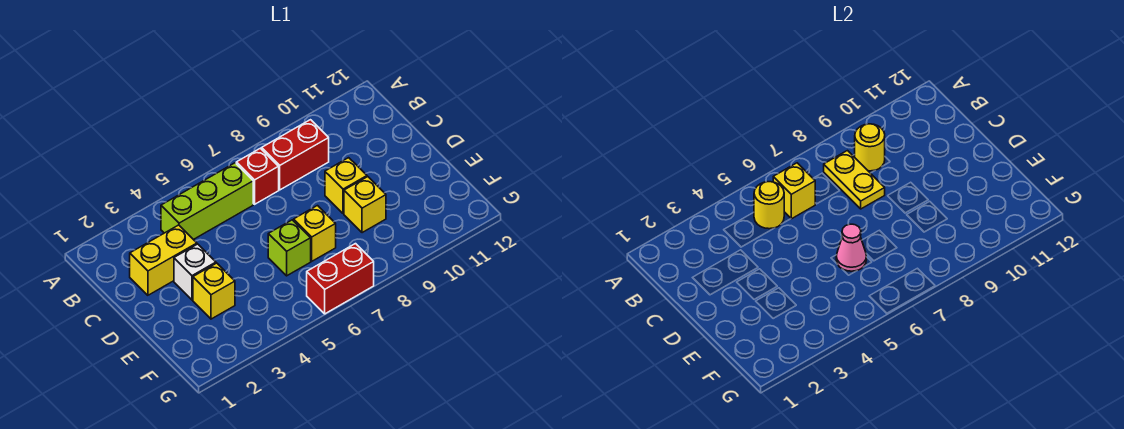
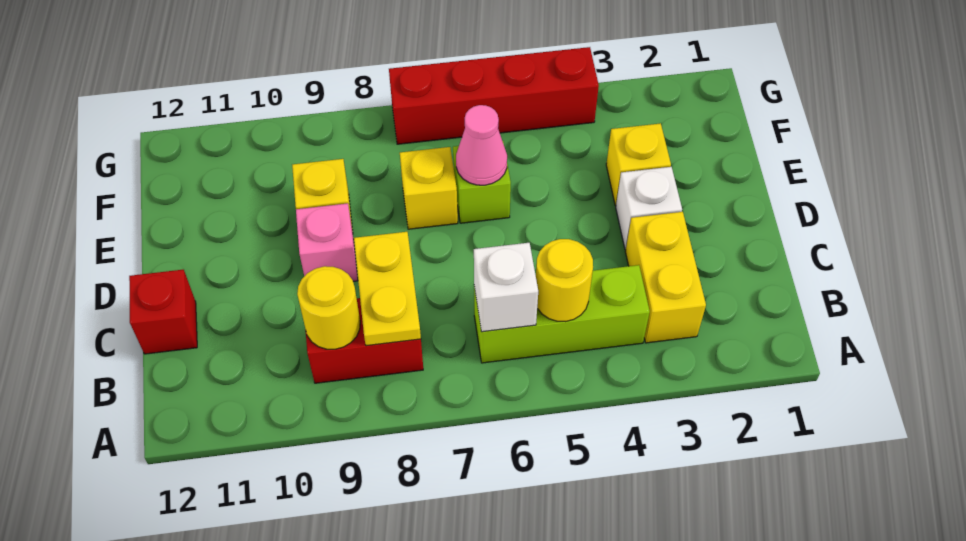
yellow 1x1 brick [773,163,815,219] -> white 1x1 brick [474,243,538,332]
red 1x1 brick [236,148,279,204] -> red 1x1 brick moved to [129,270,197,354]
yellow 1x2 brick [130,225,197,295] -> yellow 1x2 brick turned to [625,212,706,343]
yellow 1x1 brick [325,158,367,214] -> pink 1x1 brick [296,203,358,281]
red 1x2 brick [307,244,374,314] -> red 1x4 brick [389,47,599,144]

